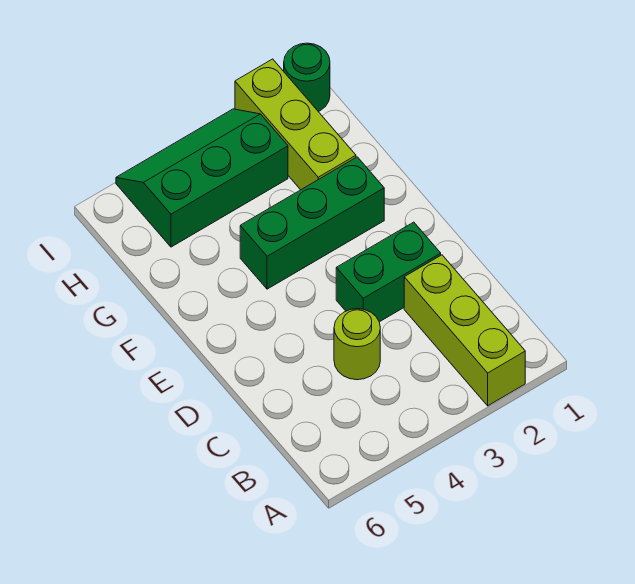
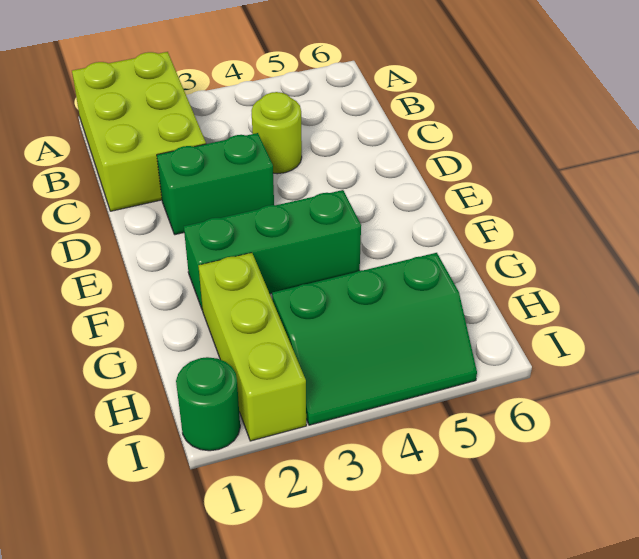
lime 1x3 brick [404,255,525,406] -> lime 2x3 brick [72,52,206,211]

